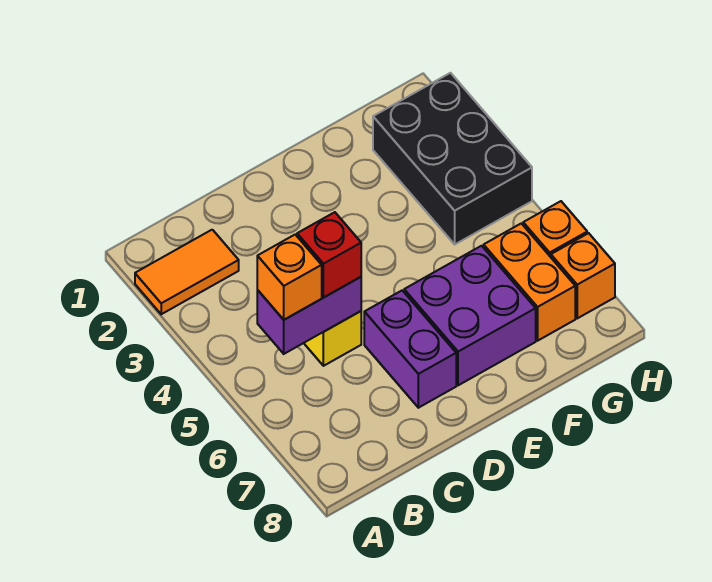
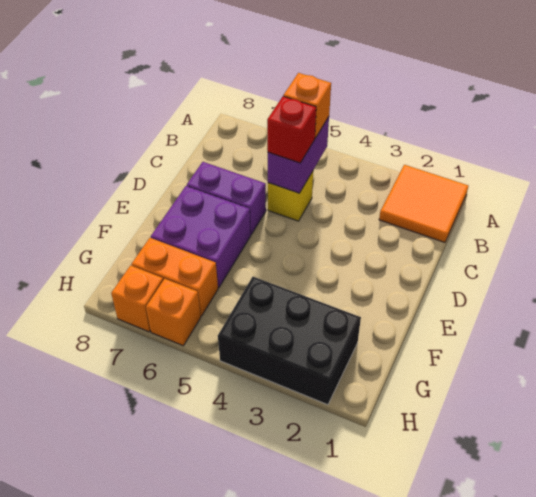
orange 1x2 tile [135,230,239,314] -> orange 2x2 tile [379,165,468,242]

